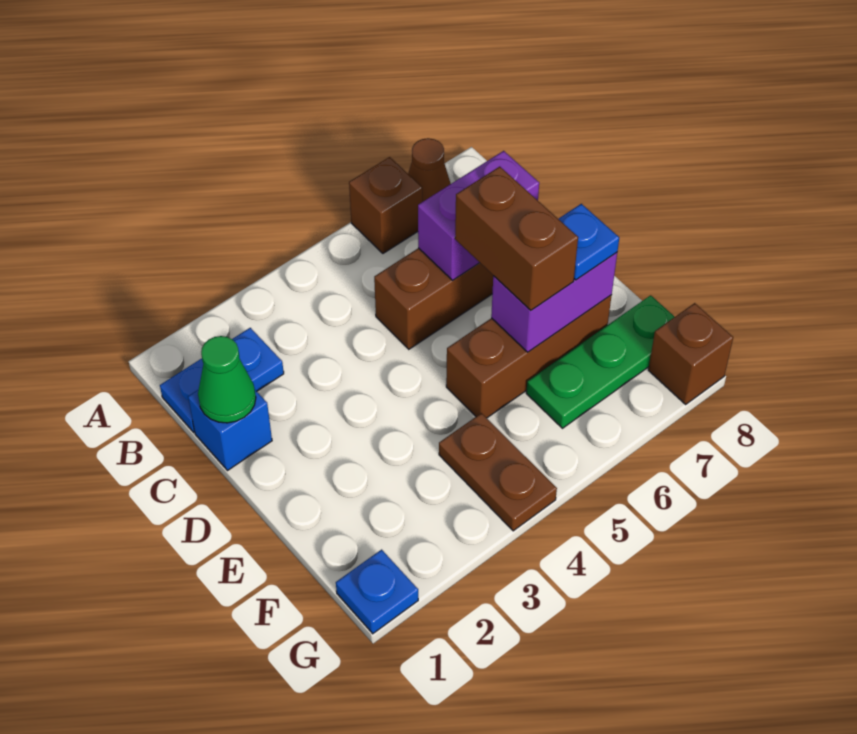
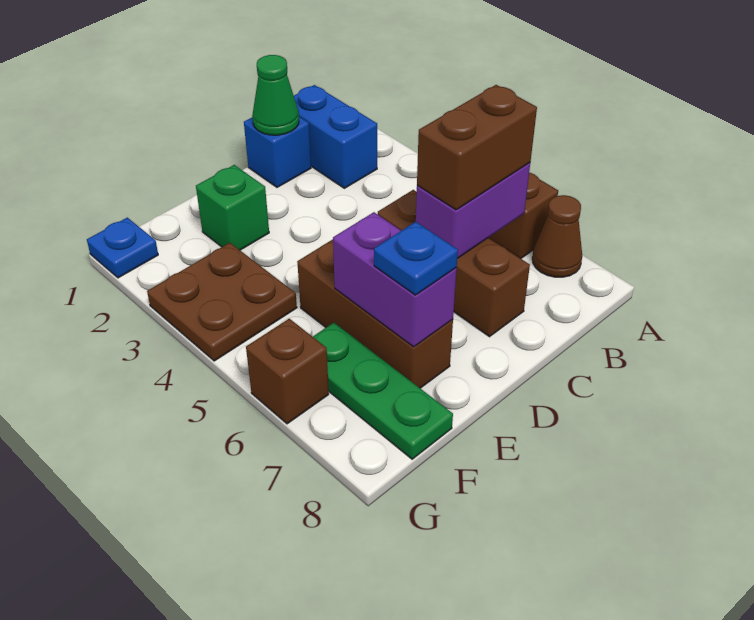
blue 1x2 plate [160,328,284,432] -> blue 1x2 brick [294,85,377,188]
purple 1x2 brick [418,151,539,280] -> purple 1x2 brick turned to [416,163,530,258]
brown 1x2 brick [455,167,578,310] -> brown 1x2 brick moved to [417,85,537,210]
none -> green 1x1 brick [196,165,269,250]
brown 1x2 plate [439,413,557,531] -> brown 2x2 plate [147,243,297,361]
brown 1x1 brick [648,303,733,404] -> brown 1x1 brick moved to [246,319,329,424]

